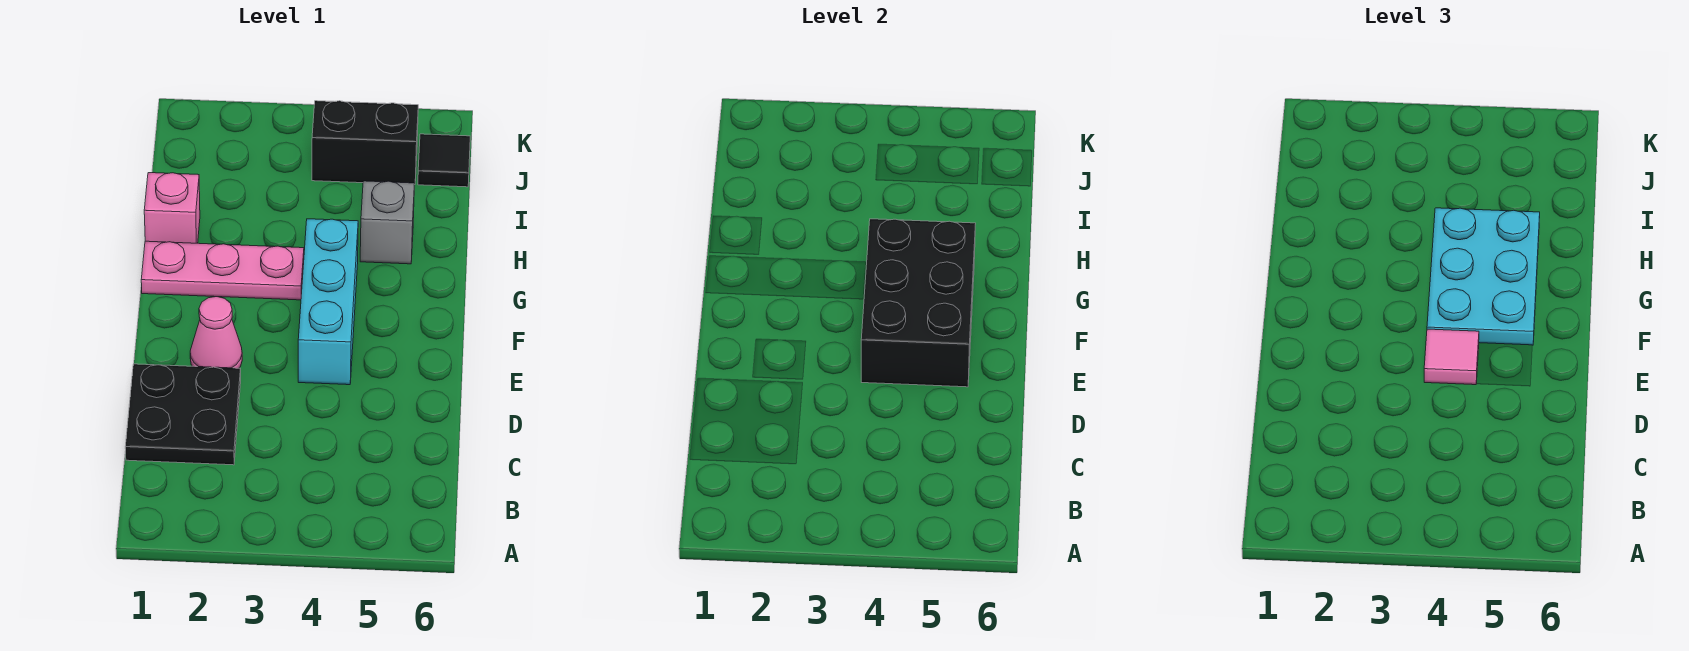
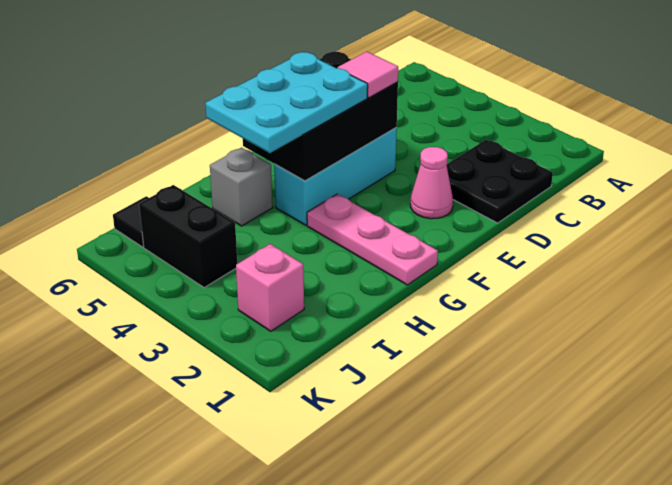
pink 1x1 brick [144,173,200,243] -> pink 1x1 brick moved to [236,244,304,331]

